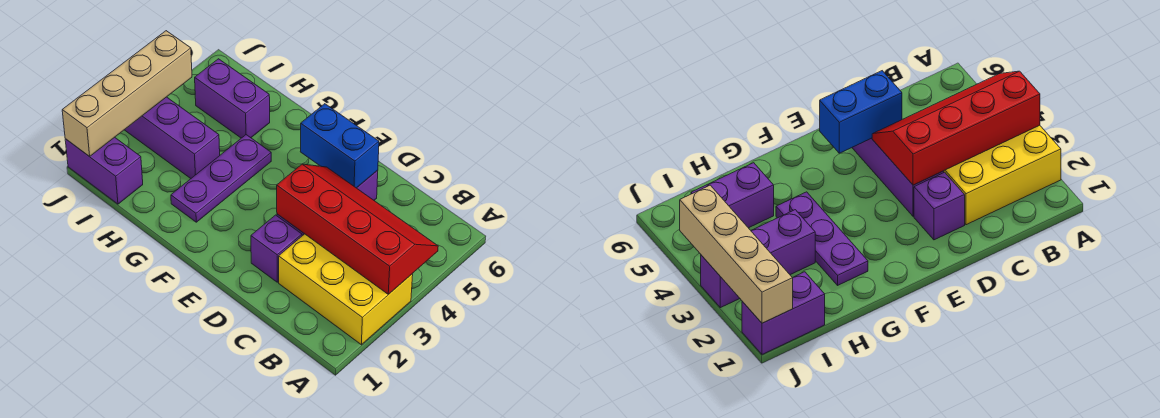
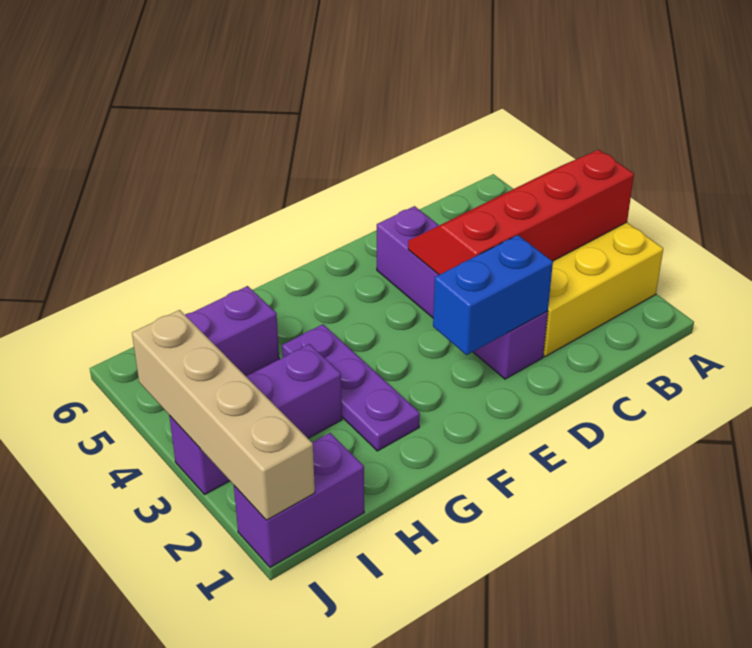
blue 1x2 brick [300,104,379,188] -> blue 1x2 brick moved to [433,235,553,355]

